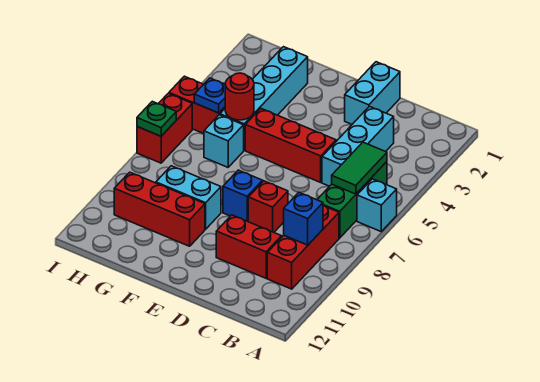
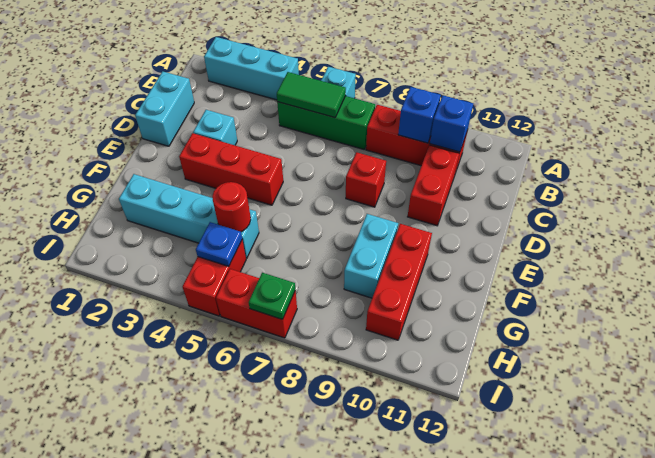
cyan 1x3 brick [322,106,394,186] -> cyan 1x3 brick moved to [204,37,299,100]
cyan 1x2 brick [345,62,400,124] -> cyan 1x2 brick turned to [135,71,194,146]
red 1x3 brick [245,109,336,182] -> red 1x3 brick turned to [179,133,283,205]
blue 1x1 brick [223,170,263,221] -> blue 1x1 brick moved to [430,95,473,152]
cyan 1x1 brick [204,115,244,167] -> cyan 1x1 brick moved to [193,110,237,145]

